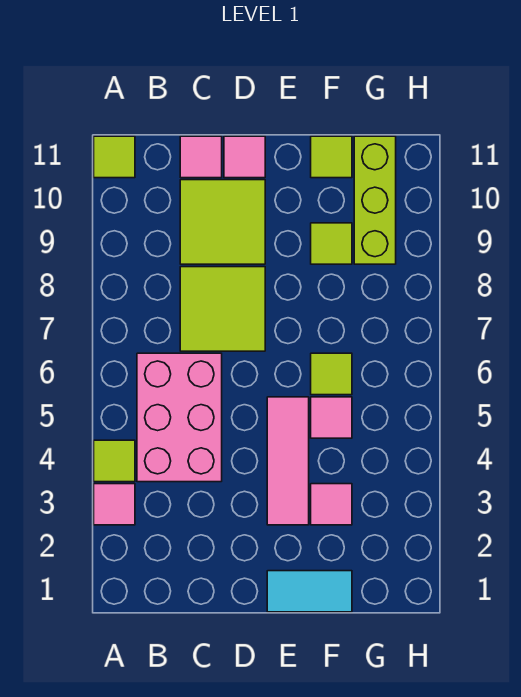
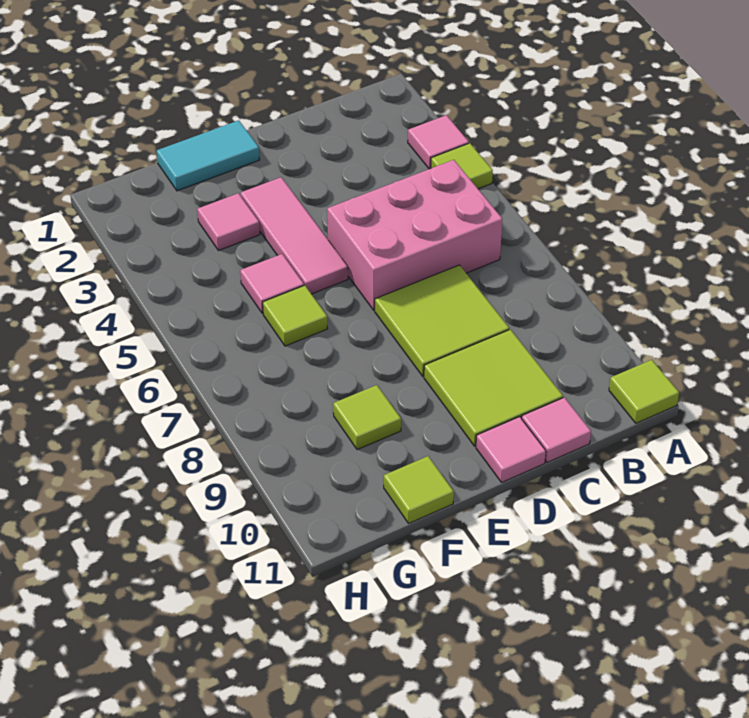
pink 2x3 brick [137,353,222,482] -> pink 2x3 brick turned to [327,160,502,310]
lime 1x3 brick [354,136,396,264] -> none

